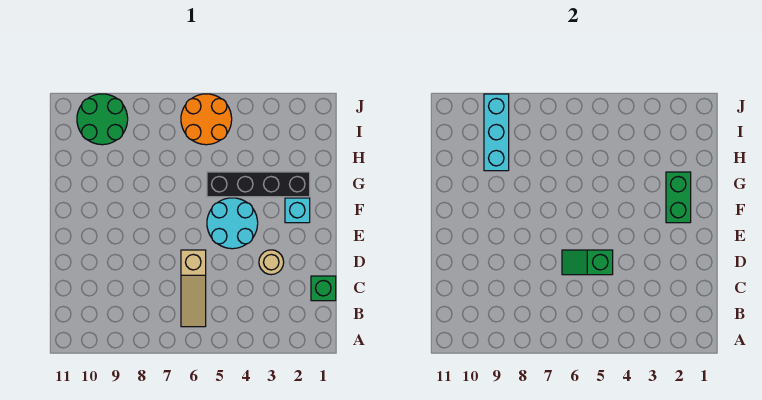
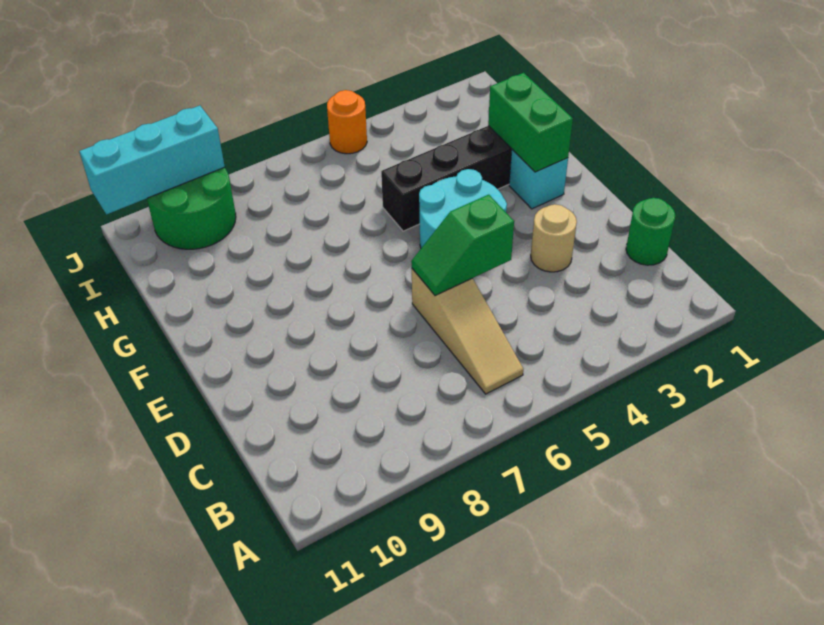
green 1x1 brick [311,276,336,301] -> green 1x1 round brick [626,198,675,265]
cyan 1x3 brick [484,94,509,171] -> cyan 1x3 brick turned to [79,106,225,214]
orange 2x2 round brick [181,94,232,145] -> orange 1x1 round brick [327,90,367,154]

